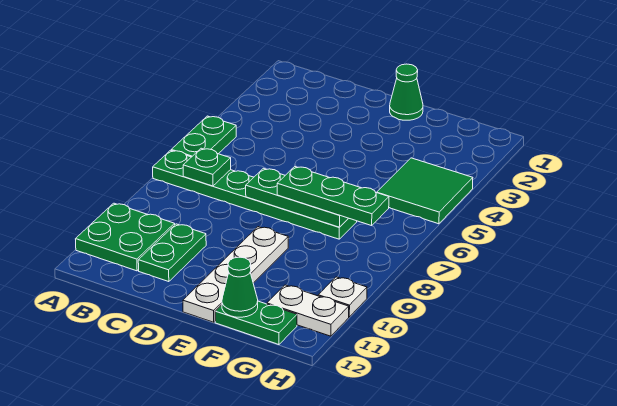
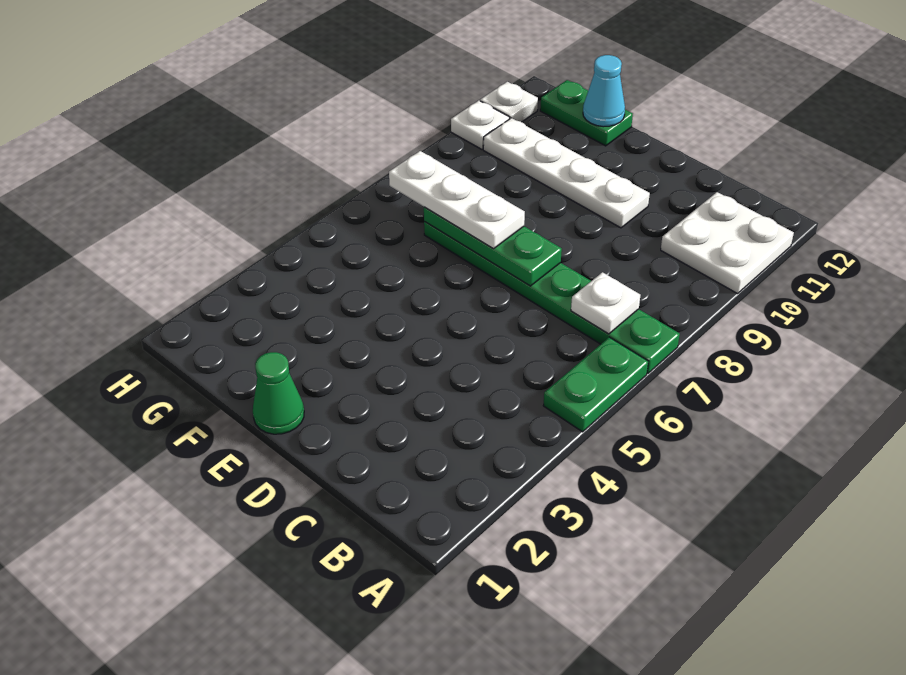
green 2x2 plate [76,203,175,271] -> white 2x2 plate [661,192,794,294]
green 1x1 plate [183,148,231,186] -> white 1x1 plate [571,272,640,334]
green 1x2 plate [138,224,206,282] -> none
green 1x3 plate [277,167,389,226] -> white 1x3 plate [389,151,525,249]
white 1x4 plate [183,227,288,322] -> white 1x4 plate turned to [483,118,650,228]
green 1x1 cone [222,257,258,317] -> cyan 1x1 cone [583,55,625,127]
green 2x2 tile [377,158,473,224] -> none
white 1x2 plate [267,285,349,336] -> white 1x1 plate [480,82,538,122]

